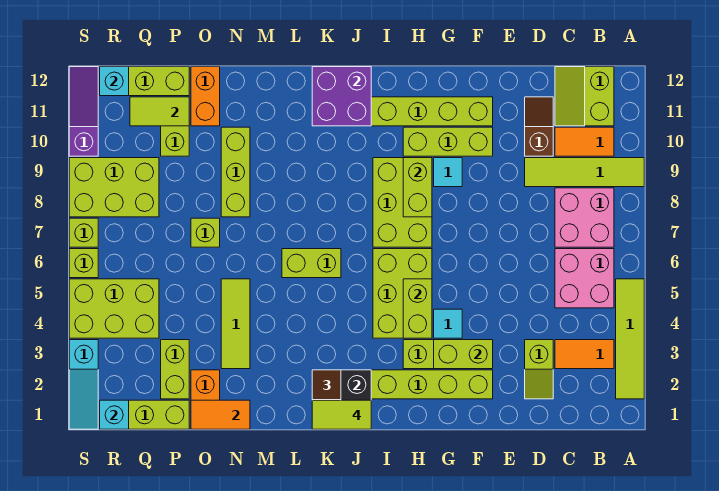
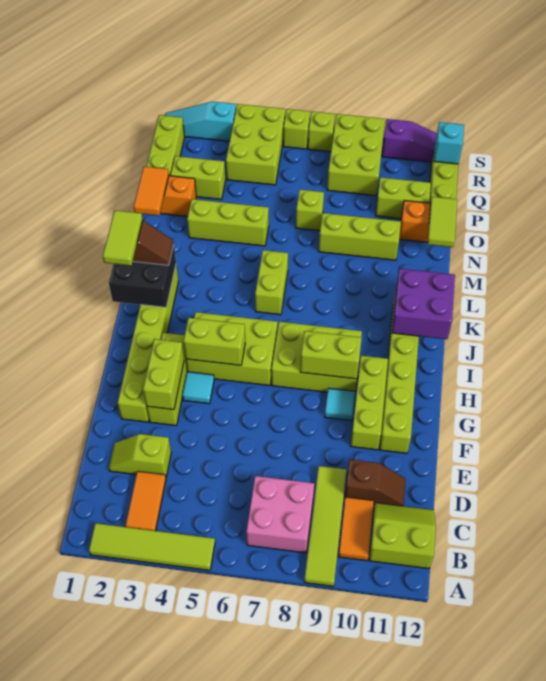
pink 2x2 brick [555,249,614,308] -> none
lime 1x3 tile [221,279,250,369] -> lime 1x3 brick [187,199,269,246]
lime 1x2 tile [130,97,189,126] -> lime 1x2 tile moved to [428,197,457,247]
cyan 1x1 brick [100,400,129,429] -> none

